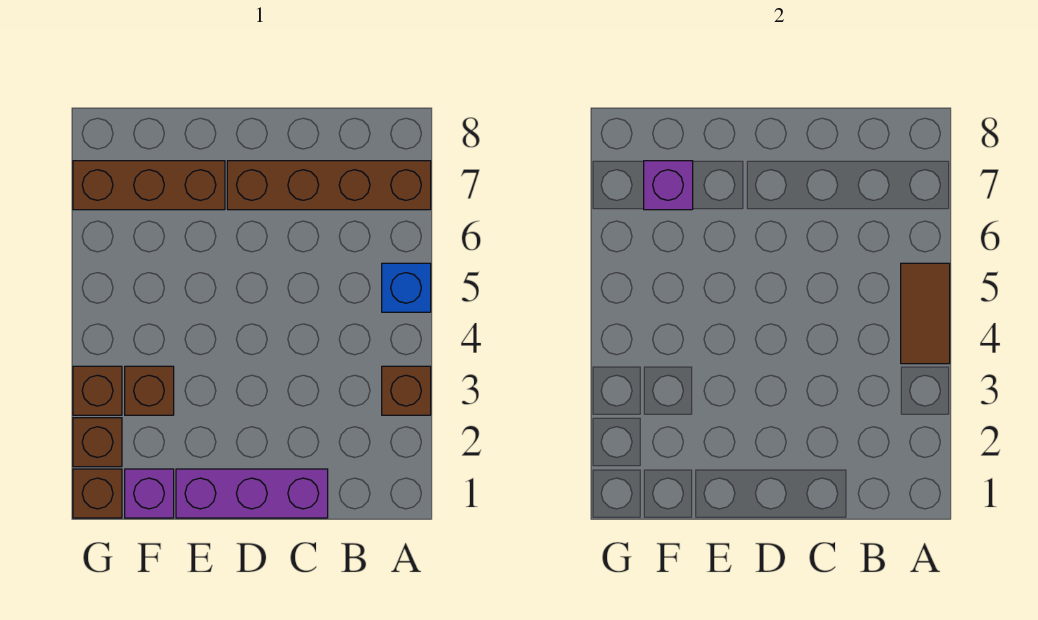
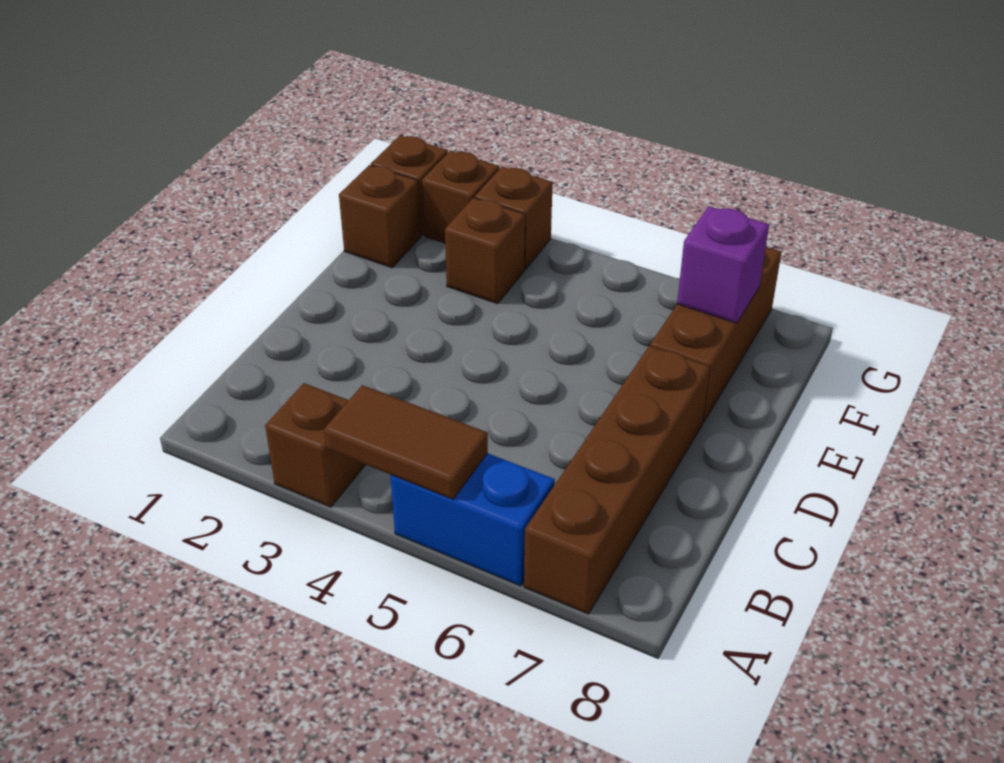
blue 1x1 brick [382,263,431,312] -> blue 1x2 brick [390,453,555,586]
purple 1x3 brick [176,469,328,518] -> none
purple 1x1 brick [125,469,174,518] -> brown 1x1 brick [339,165,421,268]

